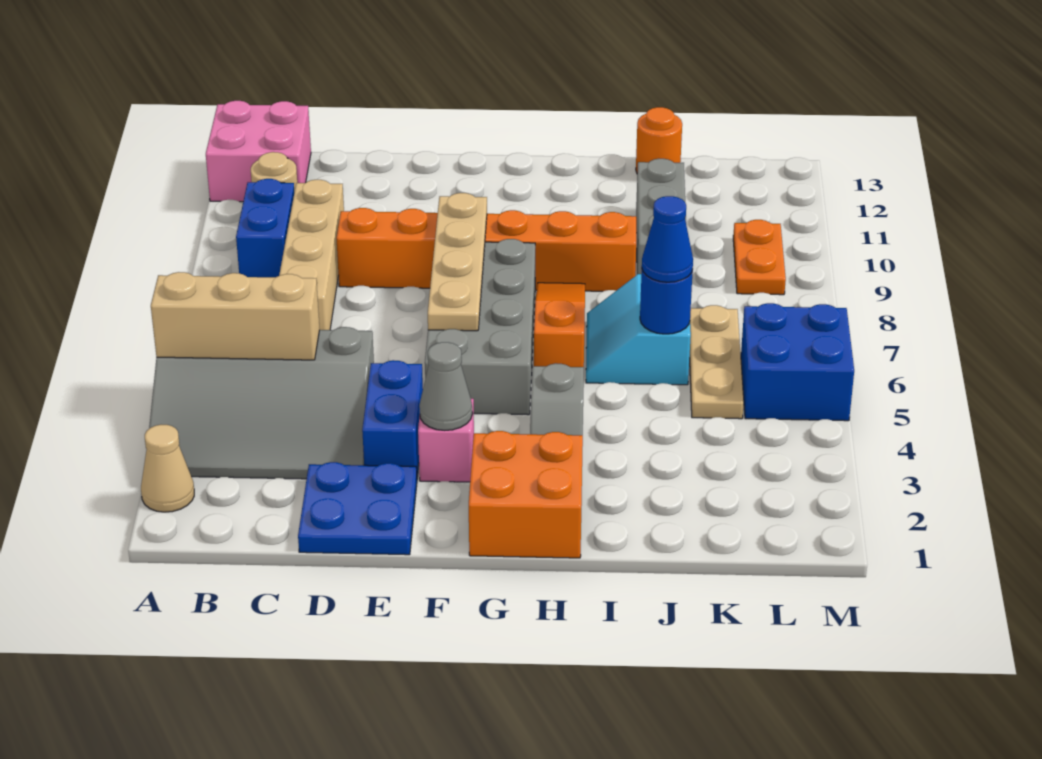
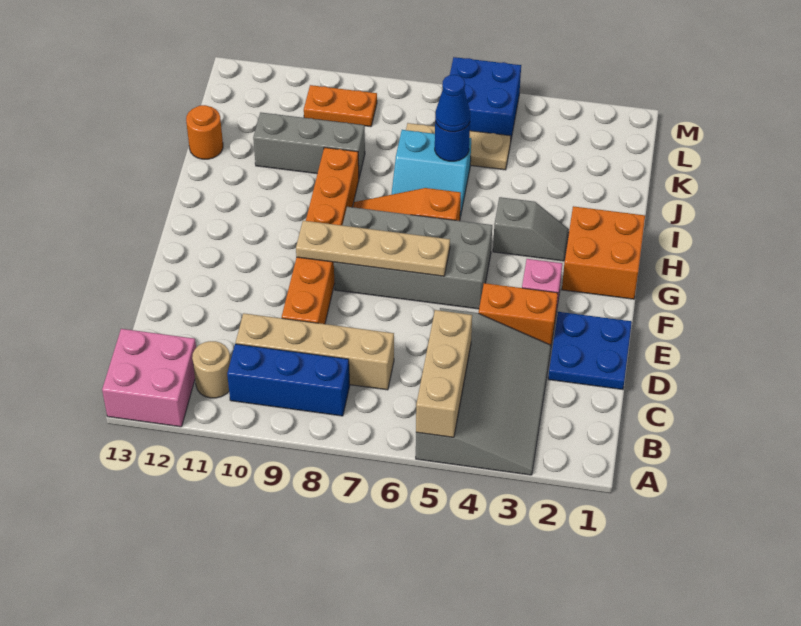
tan 1x1 cone [141,425,194,512] -> none
blue 1x2 brick [236,179,294,277] -> blue 1x3 brick [227,344,350,416]
blue 1x2 brick [362,360,423,477] -> orange 1x2 brick [479,283,558,345]
grey 1x1 cone [419,342,472,430] -> none

